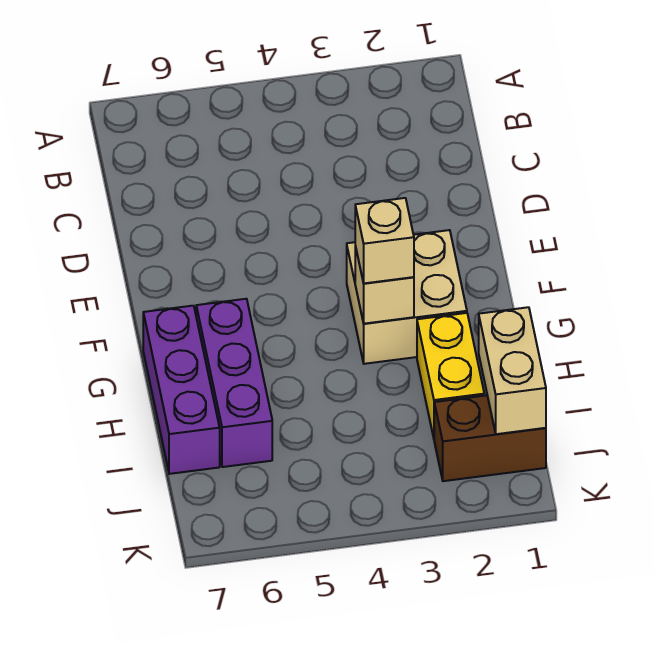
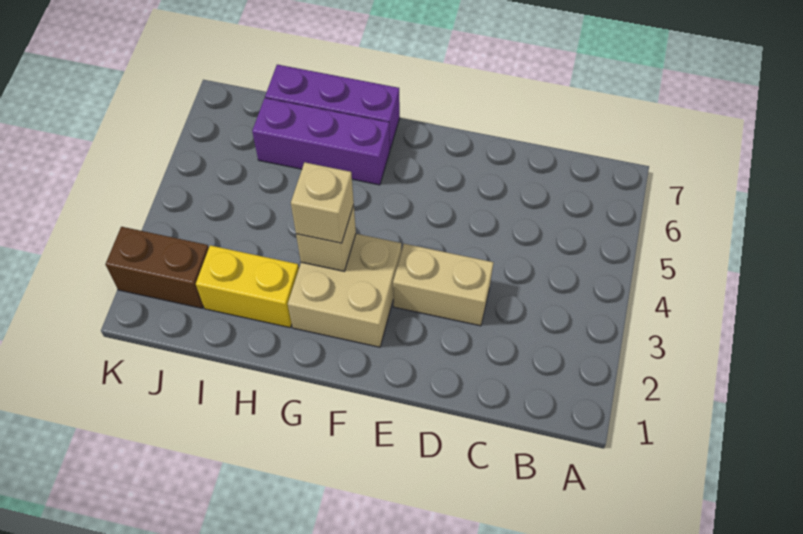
tan 1x2 brick [479,307,546,434] -> tan 1x2 brick moved to [393,244,493,326]
brown 1x2 brick [434,395,546,481] -> brown 1x2 brick turned to [105,227,209,308]

